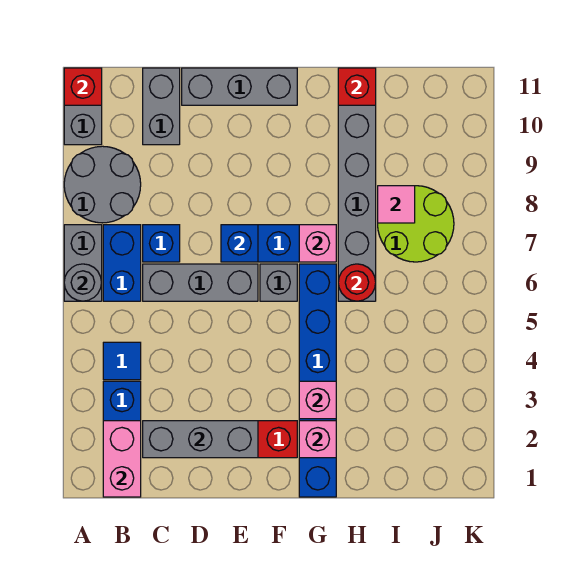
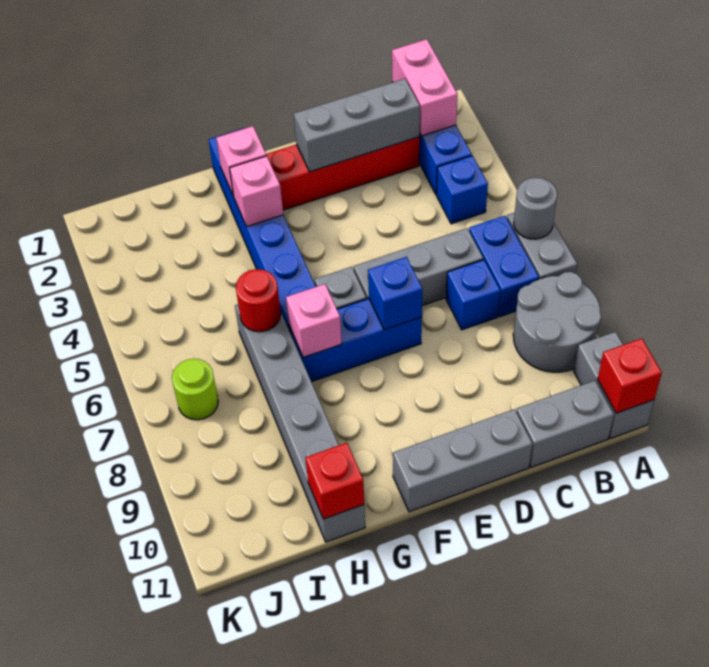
blue 1x1 tile [103,342,141,380] -> blue 1x1 brick [436,156,488,224]
grey 1x2 brick [143,68,180,145] -> grey 1x2 brick turned to [516,380,614,467]
lime 2x2 round brick [378,186,454,262] -> lime 1x1 round brick [172,359,218,420]
pink 1x1 tile [378,186,415,223] -> none

